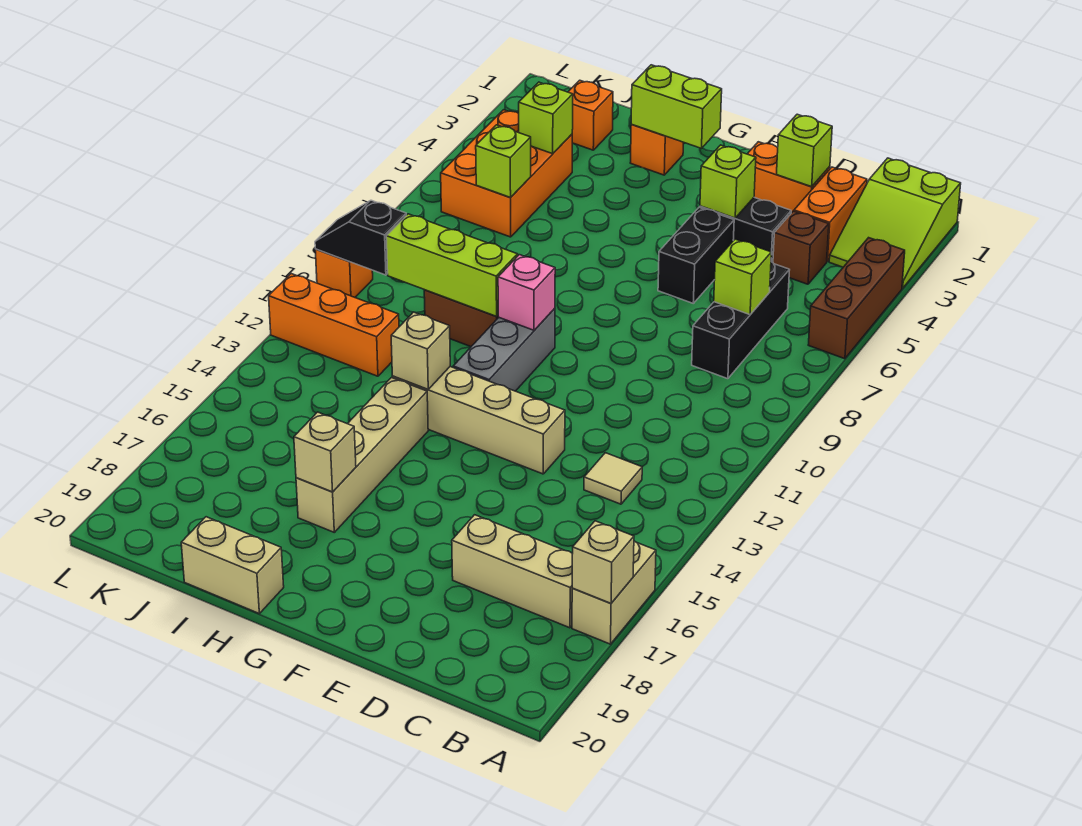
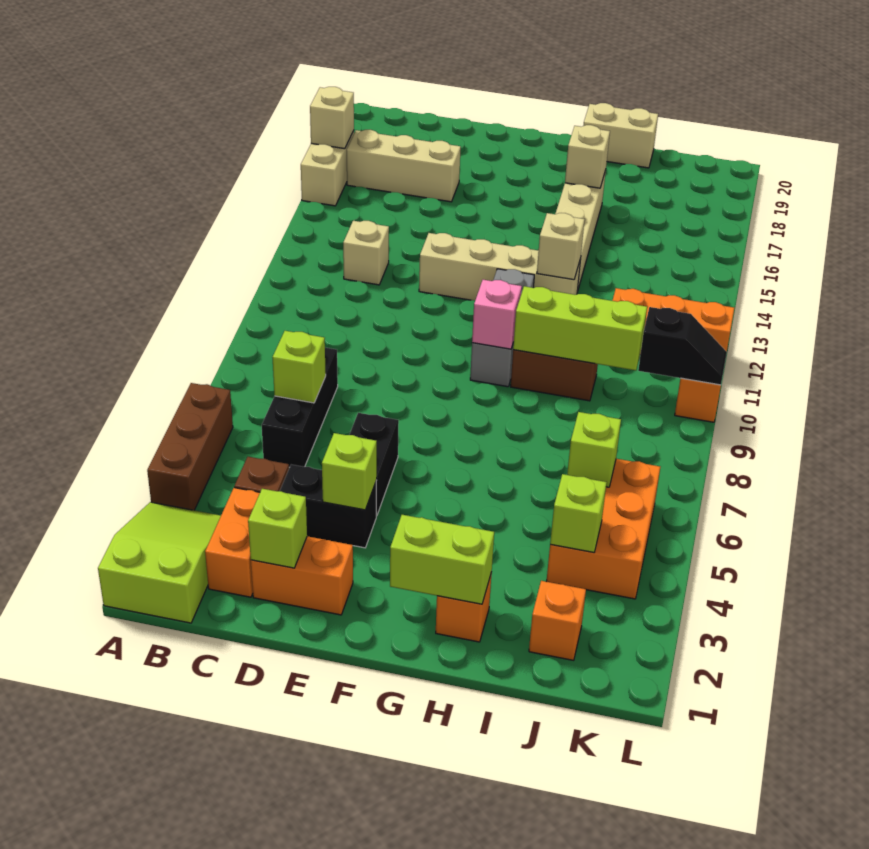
tan 1x1 tile [584,453,642,504] -> tan 1x1 brick [343,221,389,285]

